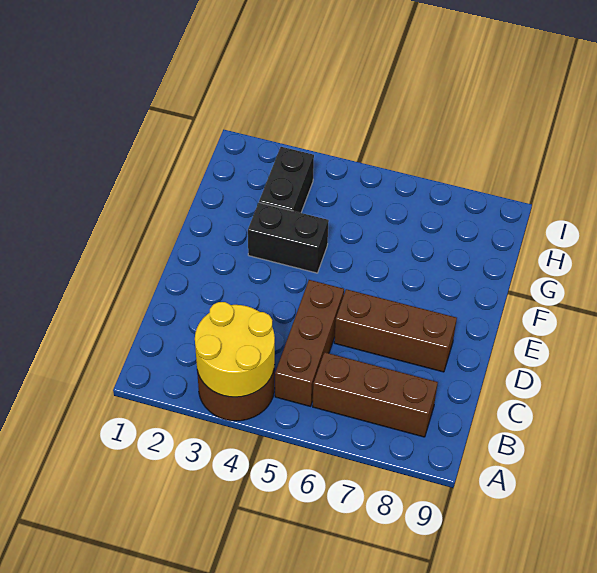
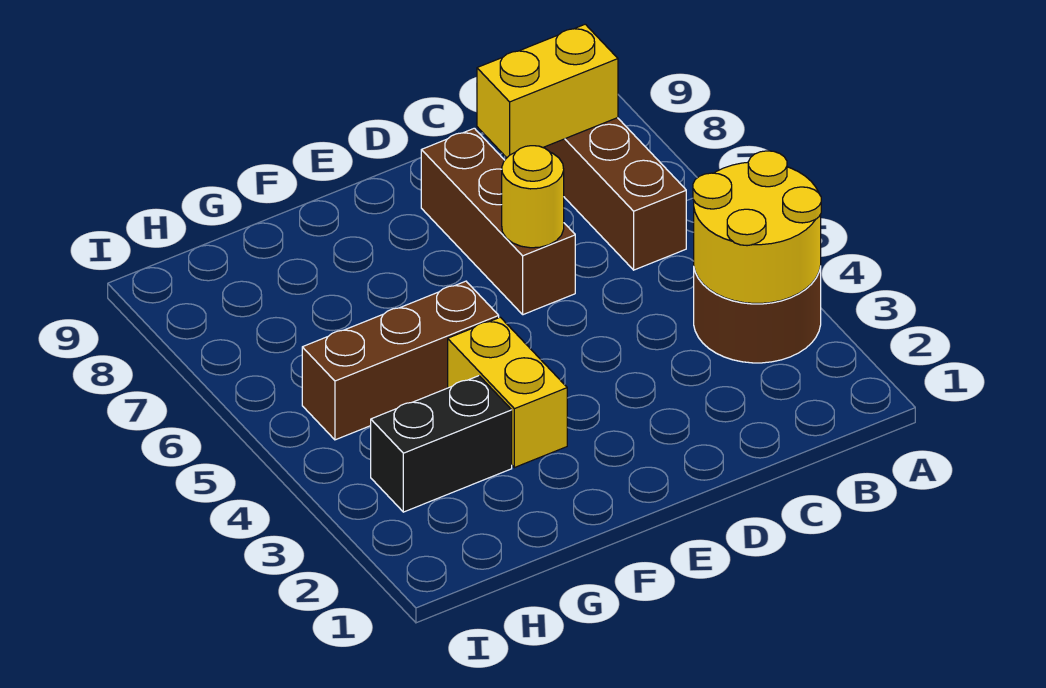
brown 1x3 brick [275,280,344,406] -> brown 1x3 brick moved to [302,281,499,440]
none -> yellow 1x2 brick [477,24,618,158]
none -> yellow 1x1 round brick [502,146,564,248]
black 1x2 brick [248,203,329,273] -> yellow 1x2 brick [448,317,567,468]

